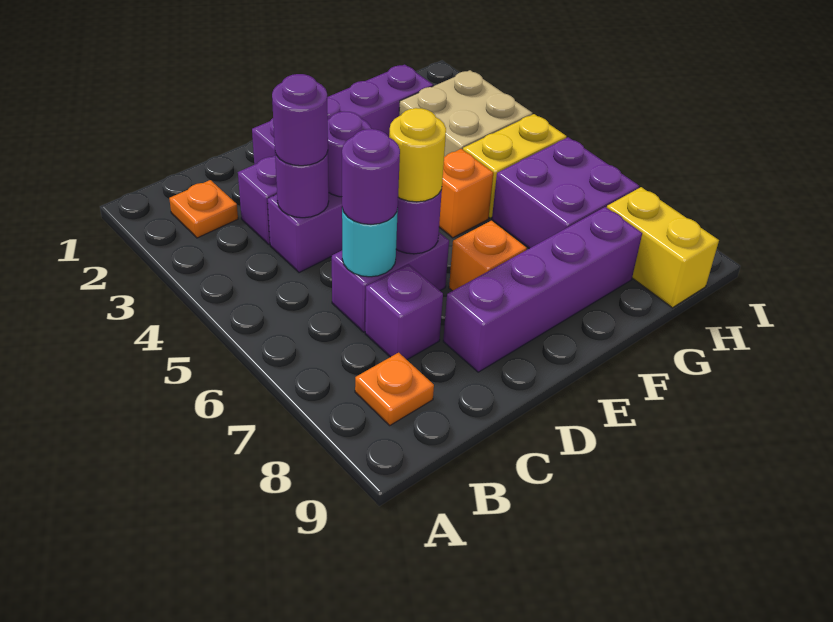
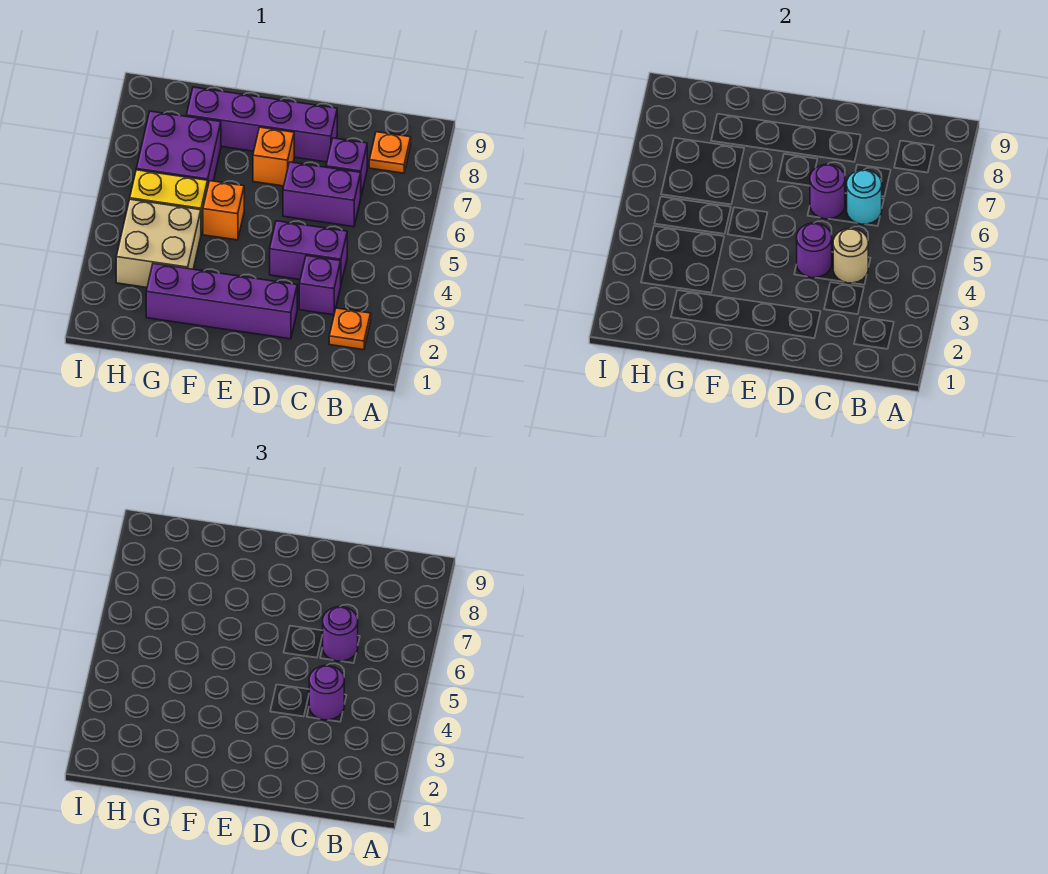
purple 1x1 round brick [275,152,329,218] -> tan 1x1 round brick [833,229,868,283]
yellow 1x1 round brick [389,108,446,202] -> none
yellow 1x2 brick [607,187,719,308] -> none

